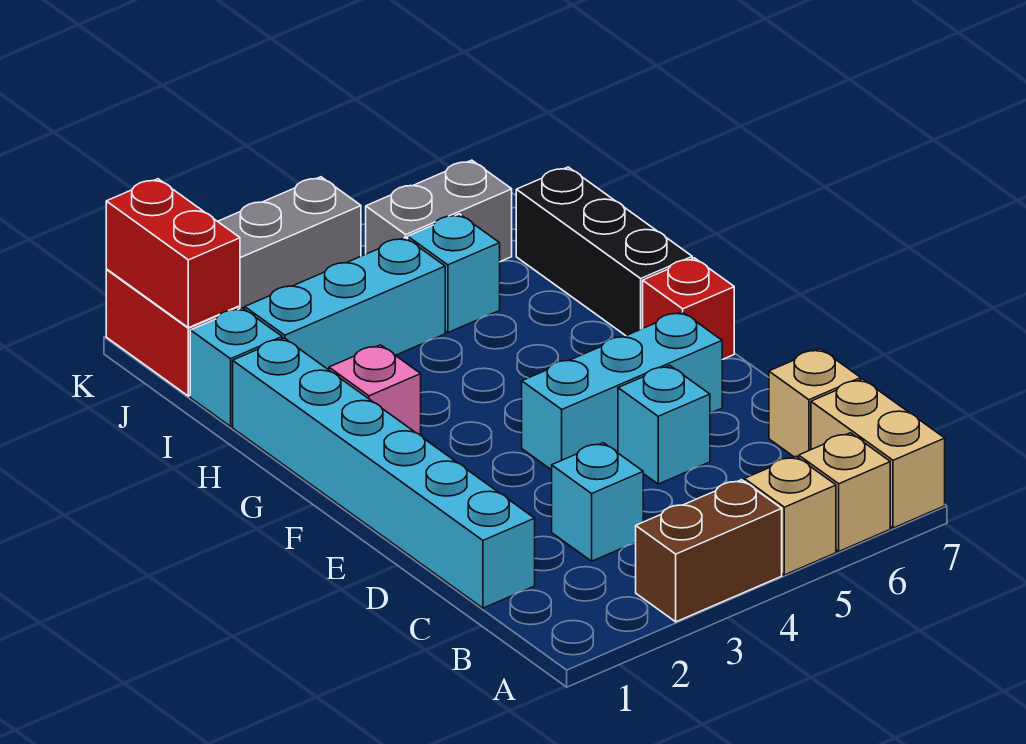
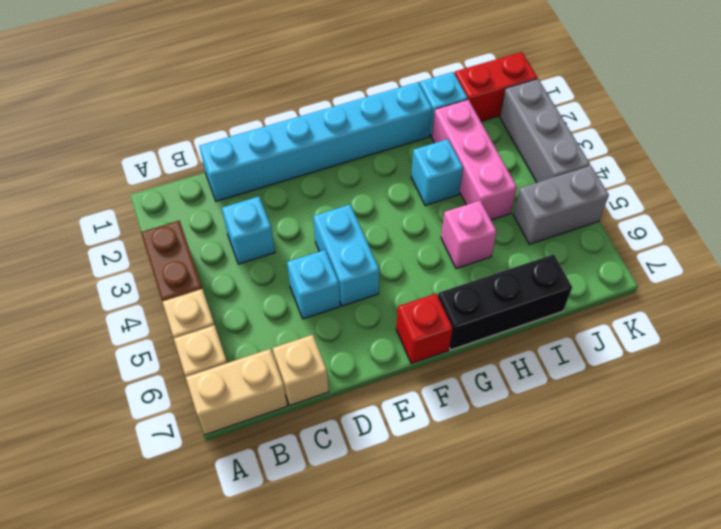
cyan 1x3 brick [522,312,722,470] -> cyan 1x2 brick [313,205,379,306]
pink 1x1 brick [329,345,421,435] -> pink 1x1 brick moved to [441,201,497,268]
cyan 1x3 brick [245,237,445,370] -> pink 1x3 brick [432,100,517,220]
cyan 1x1 brick [408,214,500,333] -> cyan 1x1 brick moved to [411,139,463,205]
red 1x2 brick [106,179,240,328] -> none
grey 1x2 brick [366,160,512,262] -> grey 1x2 brick turned to [513,166,609,244]

